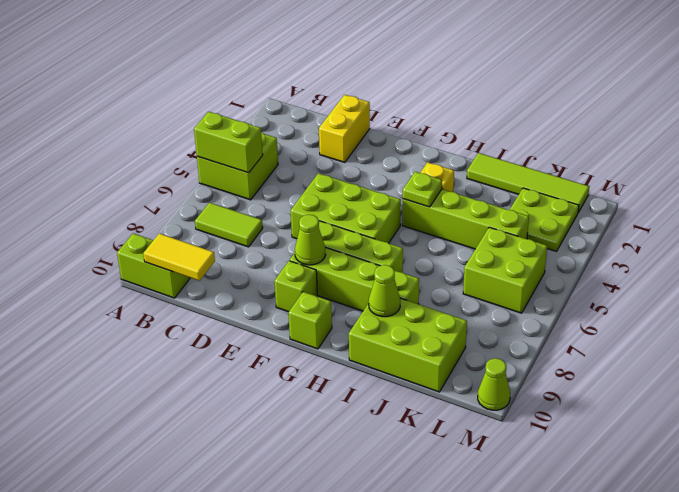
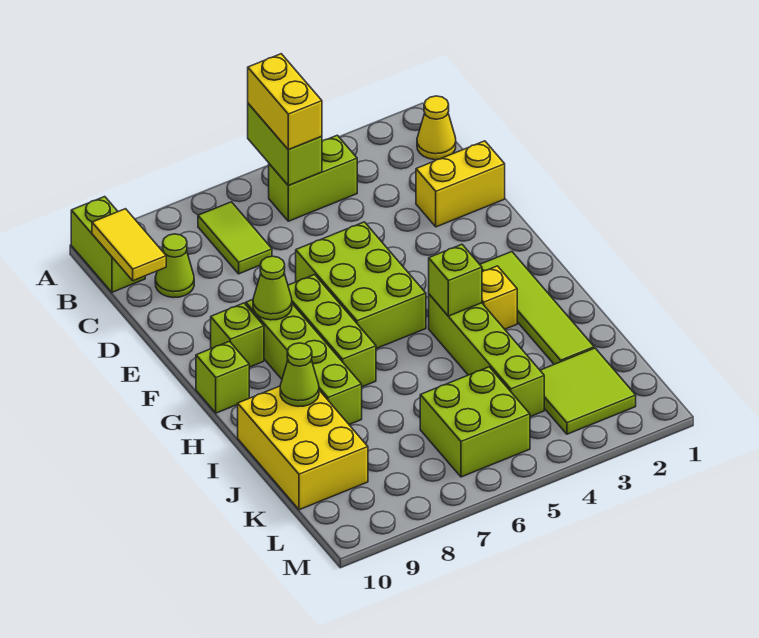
lime 2x2 brick [197,132,278,200] -> lime 1x2 brick [269,135,357,221]
none -> yellow 1x2 brick [248,54,322,150]
none -> yellow 1x1 cone [417,96,456,160]
lime 1x1 plate [403,172,442,207] -> lime 1x1 brick [429,244,482,316]
lime 1x4 tile [467,153,589,212] -> lime 1x4 tile moved to [480,252,594,364]
lime 2x3 brick [349,298,467,392] -> yellow 2x3 brick [238,386,368,510]
lime 2x2 plate [510,188,579,251] -> lime 2x2 tile [540,348,636,434]
lime 1x1 cone [478,358,510,410] -> lime 1x1 cone moved to [155,234,194,297]

